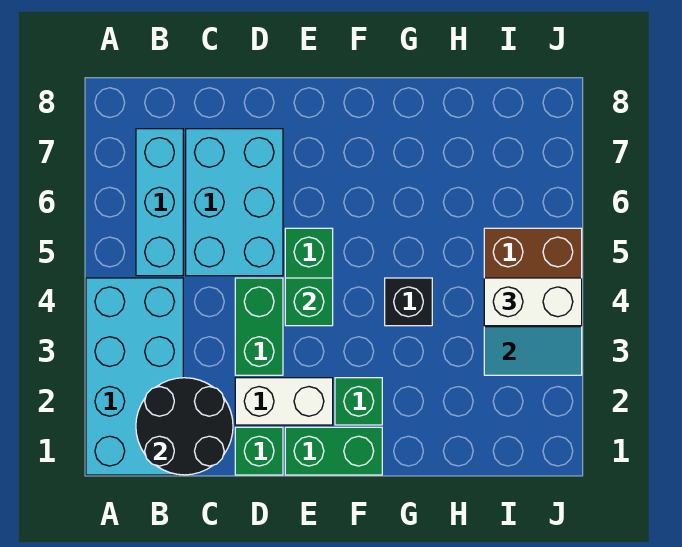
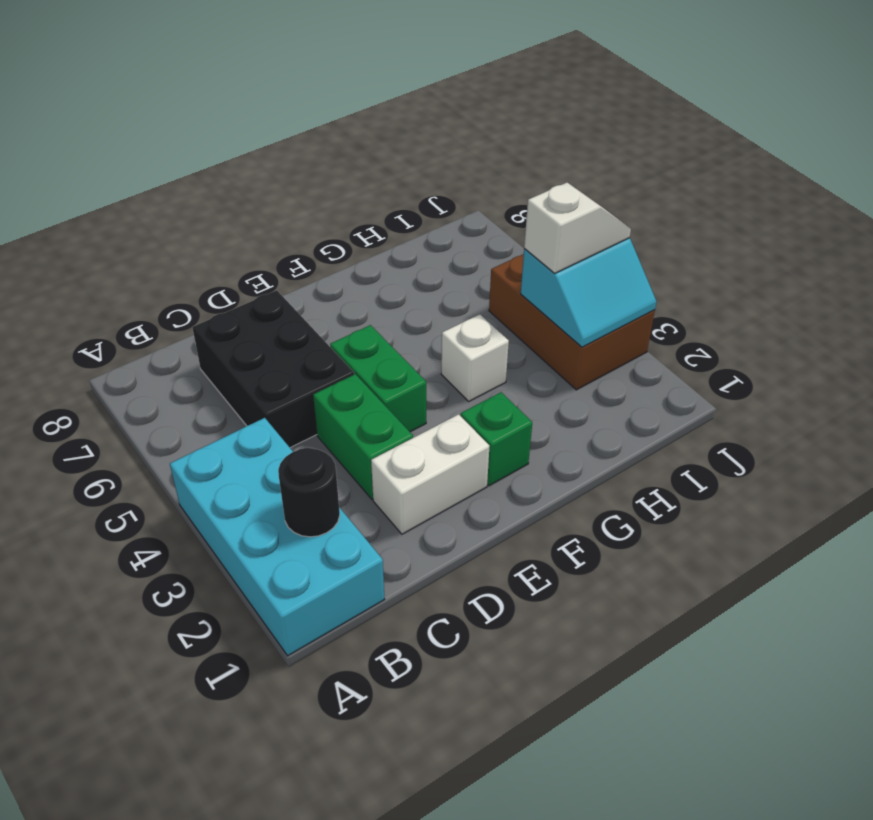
black 2x2 round brick [136,378,233,475] -> black 1x1 round brick [278,448,340,537]
cyan 1x3 brick [136,129,183,276] -> none
cyan 2x3 brick [186,129,283,276] -> black 2x3 brick [192,290,354,448]
green 1x1 brick [235,427,283,475] -> none
green 1x2 brick [285,427,382,475] -> none
green 1x1 brick [285,278,333,326] -> none
black 1x1 brick [385,278,432,326] -> white 1x1 brick [441,314,509,401]
white 1x2 brick [484,278,582,326] -> white 1x2 slope [524,183,631,273]

